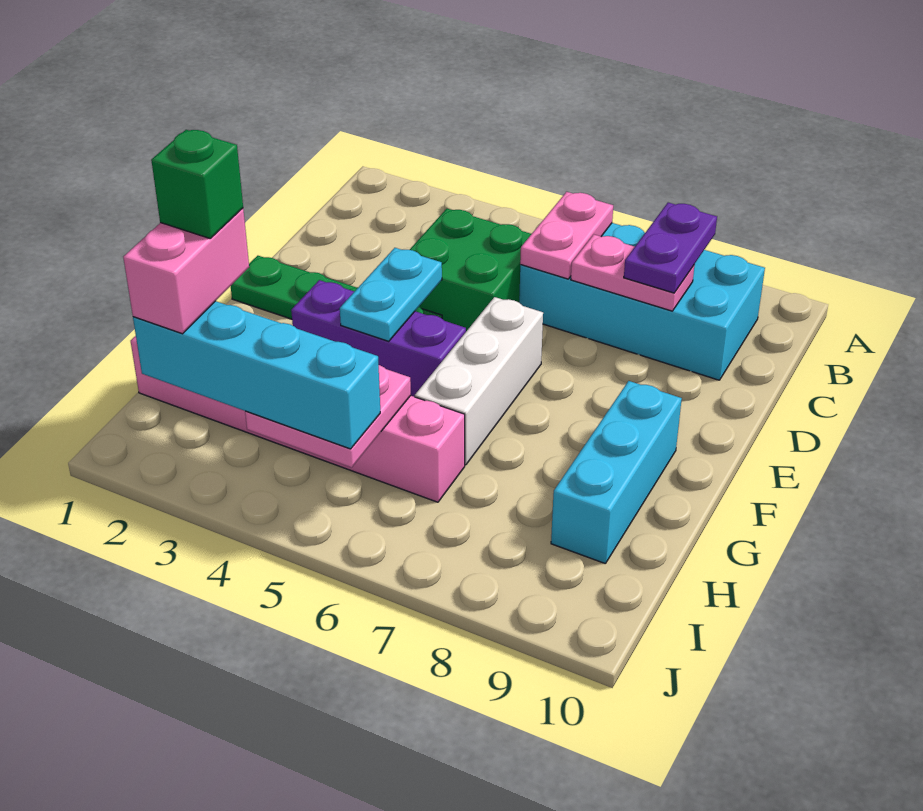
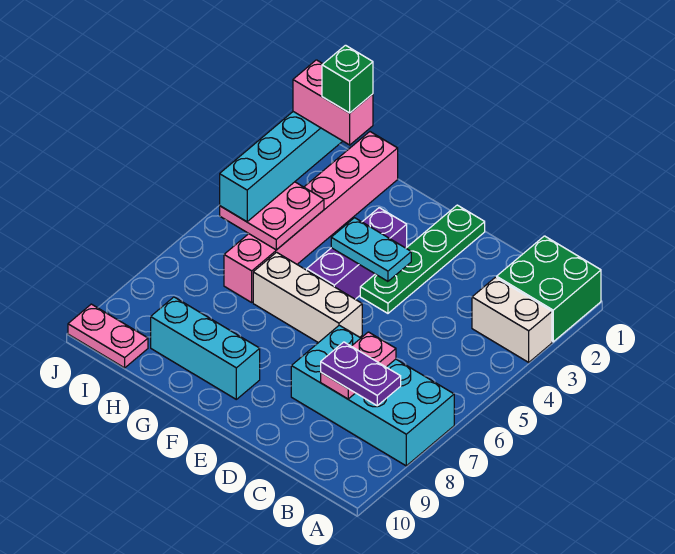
none -> white 1x2 brick [472,277,552,362]
cyan 2x4 brick [519,223,765,380] -> cyan 2x4 brick turned to [291,325,454,466]
pink 1x2 plate [520,192,613,279] -> pink 1x2 plate moved to [68,304,148,368]
green 2x2 brick [410,209,531,331] -> green 2x2 brick moved to [497,236,601,342]

